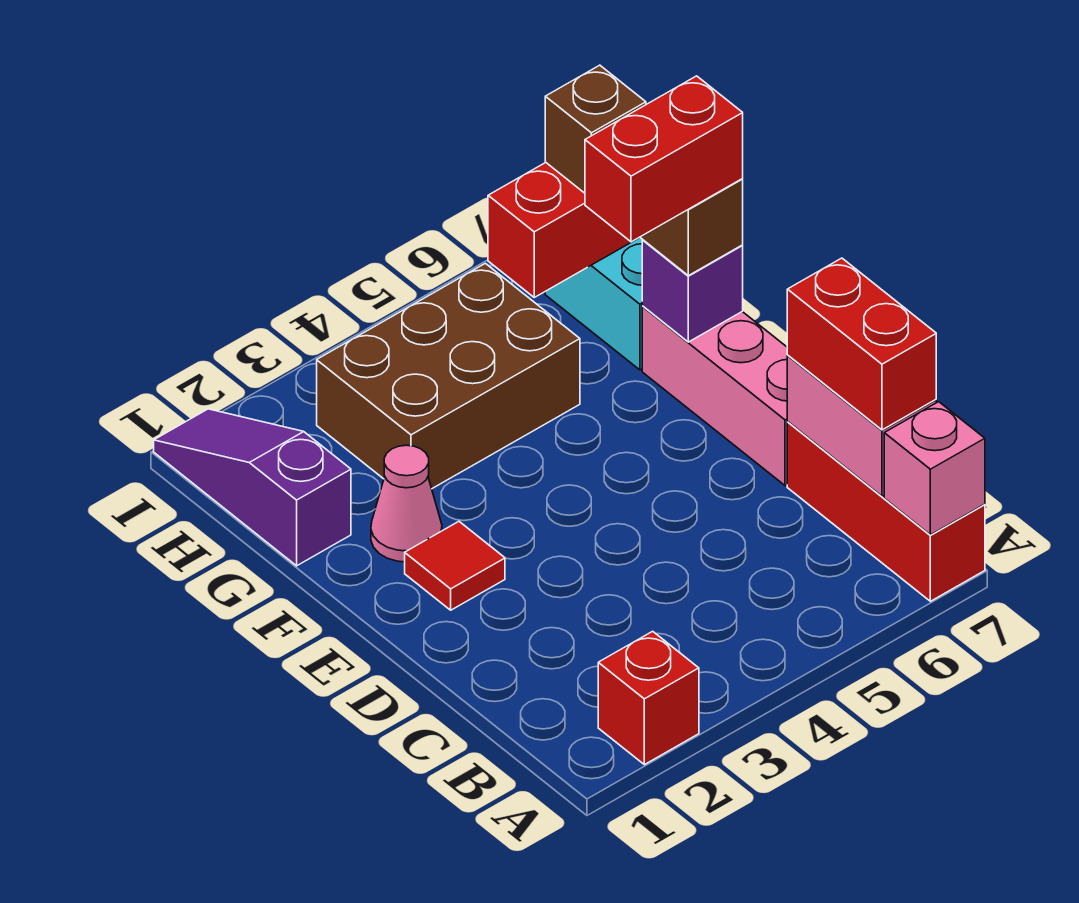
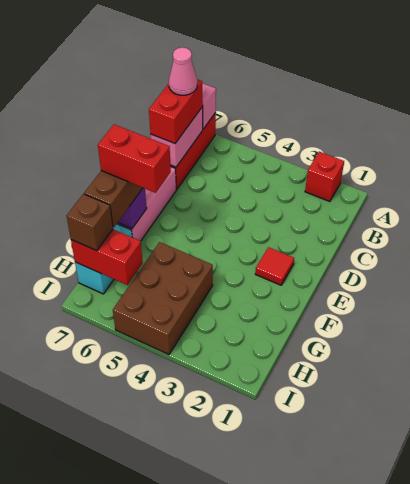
pink 1x1 cone [371,445,442,562] -> pink 1x1 cone moved to [169,47,197,95]
purple 1x3 slope [154,409,351,566] -> none
brown 2x3 brick [317,263,580,488] -> brown 2x3 brick turned to [113,242,213,355]

